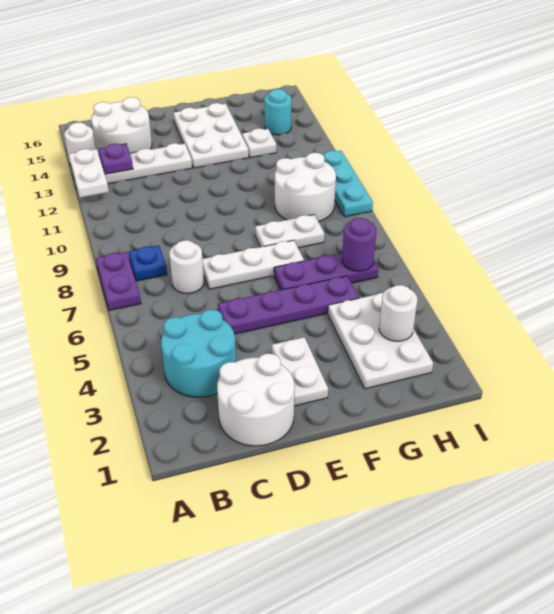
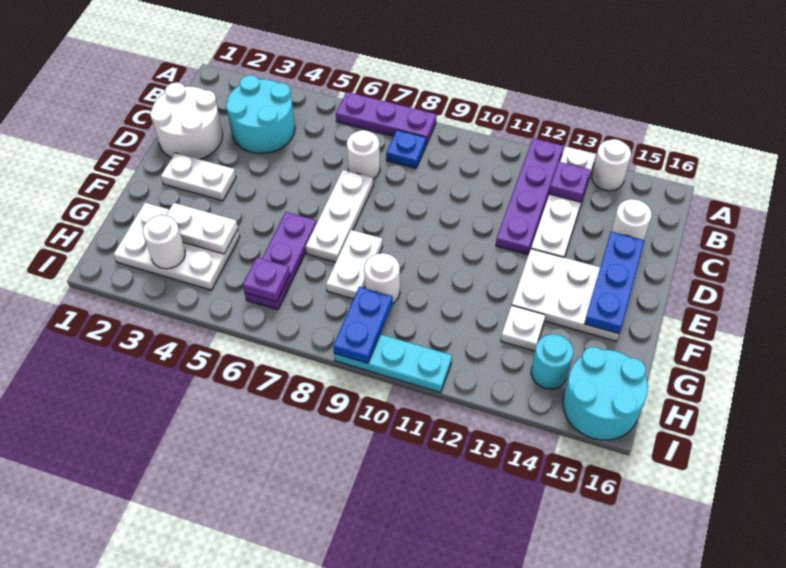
purple 1x2 plate [96,252,141,310] -> purple 1x3 plate [336,92,436,144]
white 1x2 plate [69,149,109,198] -> white 1x2 plate moved to [166,203,238,254]
white 2x2 round brick [91,97,152,154] -> white 1x1 round brick [611,199,652,240]
purple 1x4 plate [218,276,359,334] -> purple 1x4 plate moved to [496,138,563,255]
none -> blue 1x3 plate [584,231,645,334]
white 2x2 round brick [275,153,336,222] -> white 1x1 round brick [364,253,400,303]
purple 1x1 round brick [342,218,377,271] -> purple 1x1 plate [243,258,290,302]
none -> blue 1x2 plate [333,287,393,363]
none -> cyan 2x2 round brick [563,347,648,440]

